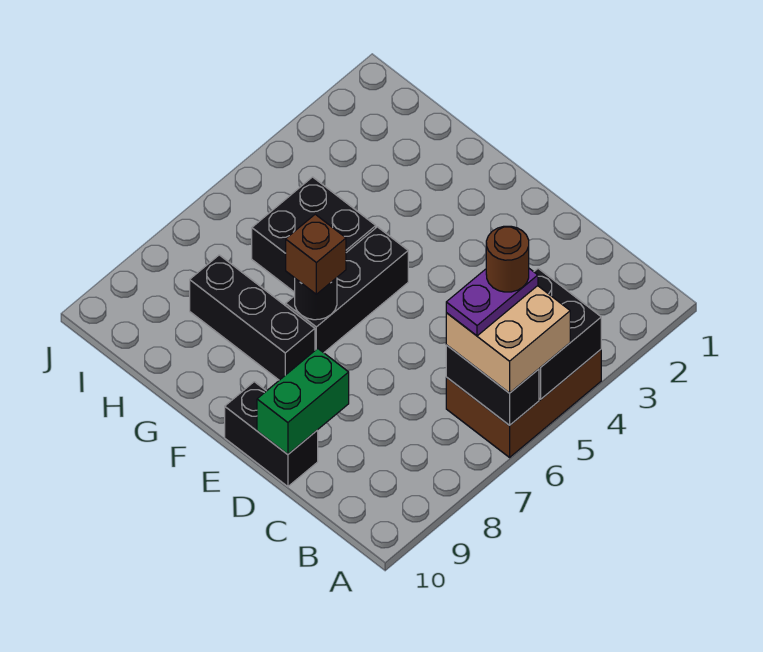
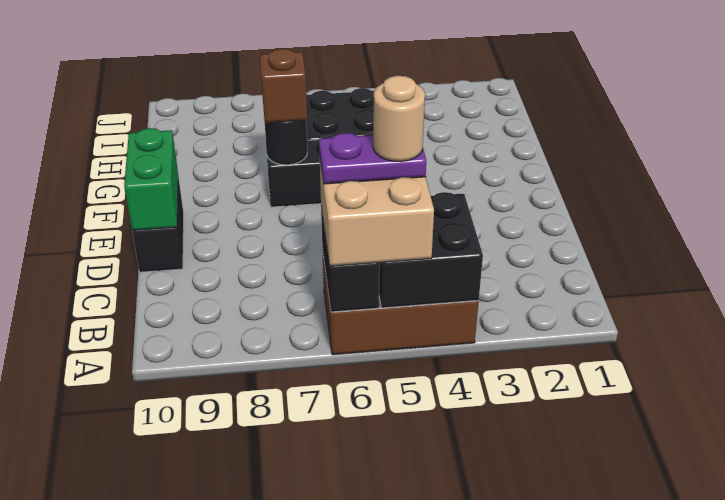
brown 1x1 round brick [486,226,529,292] -> tan 1x1 round brick [373,76,425,162]
green 1x2 brick [257,348,349,454] -> green 1x2 brick turned to [124,128,178,230]
black 1x3 brick [190,255,315,380] -> none

